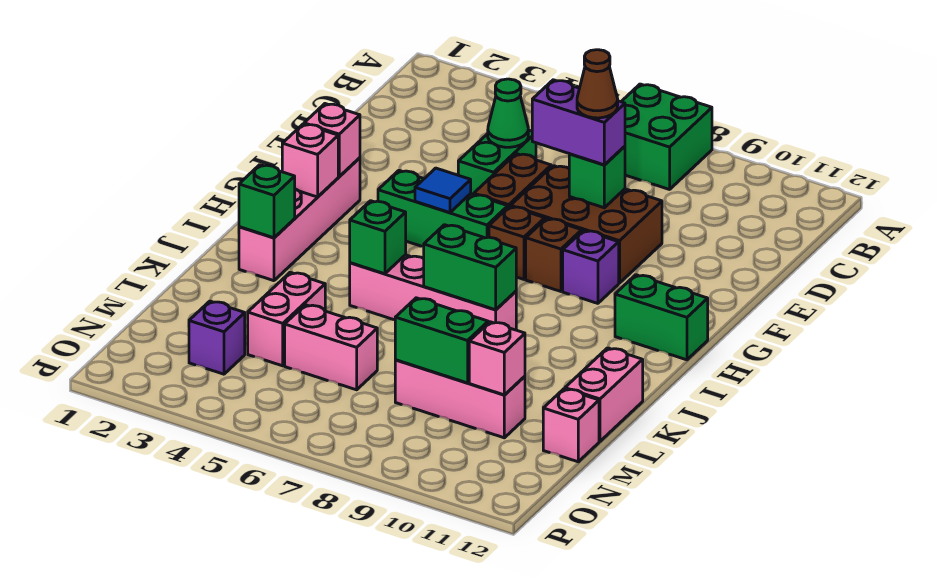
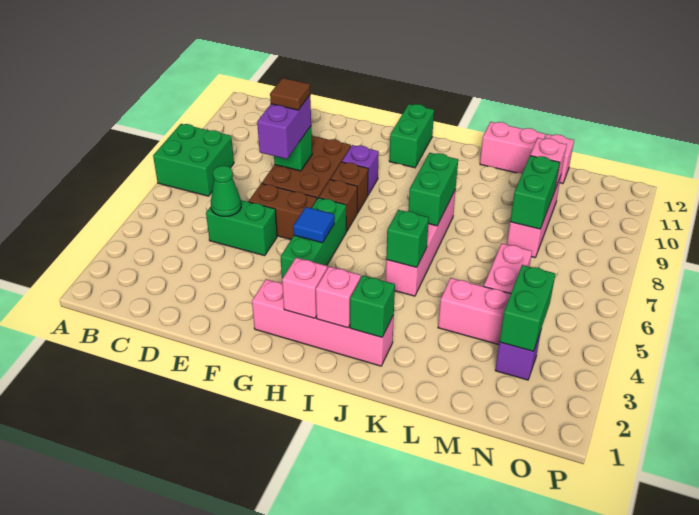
brown 1x1 cone [577,50,618,118] -> brown 1x1 tile [270,78,310,110]
pink 1x1 brick [304,104,360,177] -> pink 1x1 brick moved to [316,266,361,328]
none -> green 1x2 brick [500,265,556,351]

